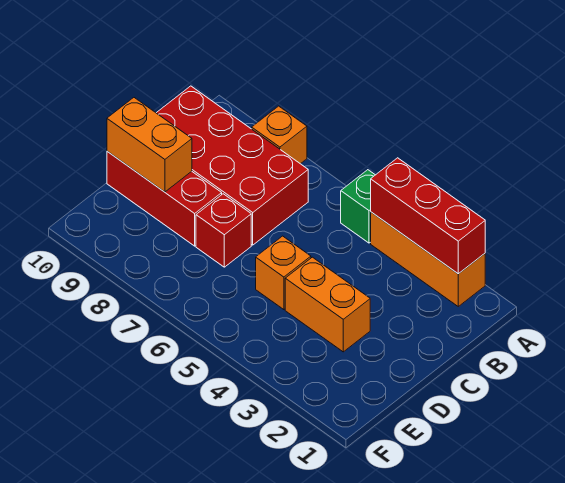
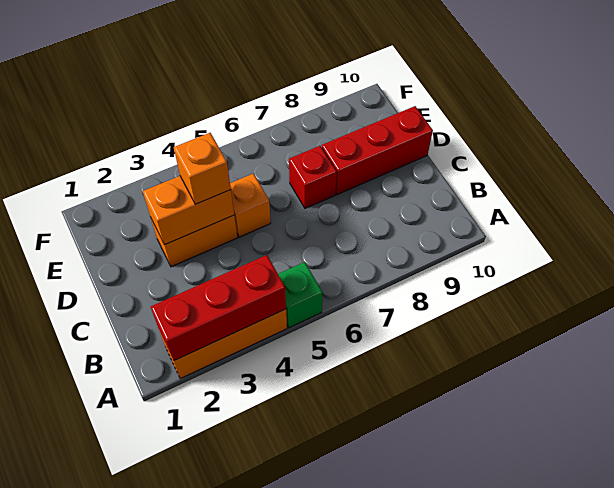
orange 1x1 brick [252,106,307,164] -> orange 1x1 brick moved to [174,133,231,204]
red 2x4 brick [157,86,308,245] -> none
orange 1x2 brick [107,98,192,192] -> orange 1x2 brick moved to [143,176,234,245]

